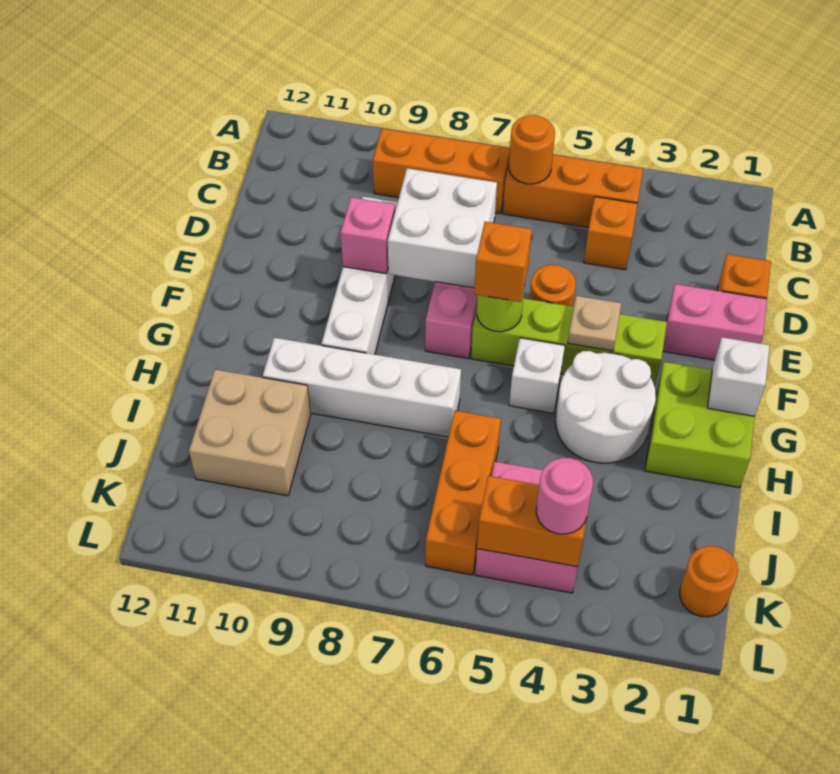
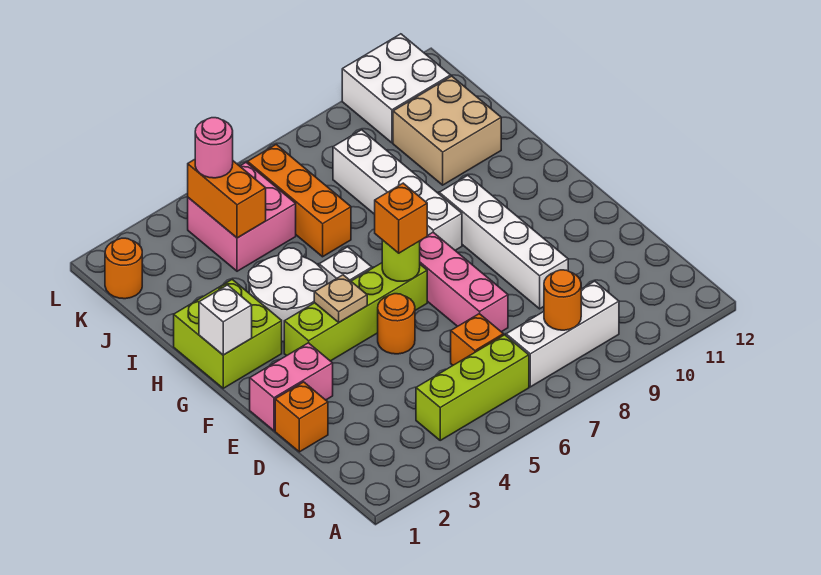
orange 1x3 brick [503,155,643,228] -> lime 1x3 brick [416,335,529,440]
orange 1x1 round brick [509,115,555,184] -> orange 1x1 round brick moved to [544,270,581,330]
orange 1x3 brick [373,128,510,214] -> white 1x3 brick [506,281,619,387]
orange 1x1 brick [584,197,638,270] -> orange 1x1 brick moved to [451,314,503,365]
white 2x2 brick [388,168,497,288] -> white 2x2 brick moved to [342,34,451,143]
pink 1x1 brick [341,197,395,274] -> none
white 1x4 brick [263,338,461,437] -> white 1x4 brick turned to [333,130,462,250]
orange 1x2 brick [477,476,587,567] -> orange 1x2 brick turned to [188,159,266,238]

